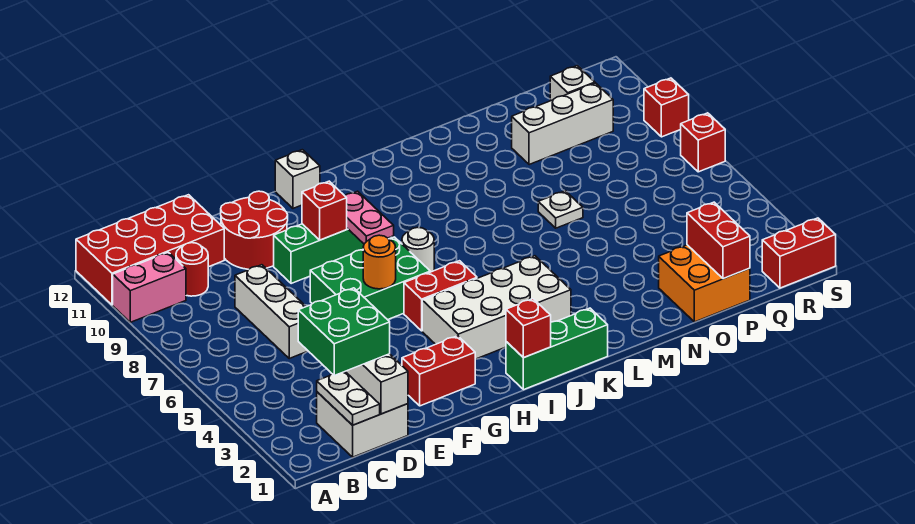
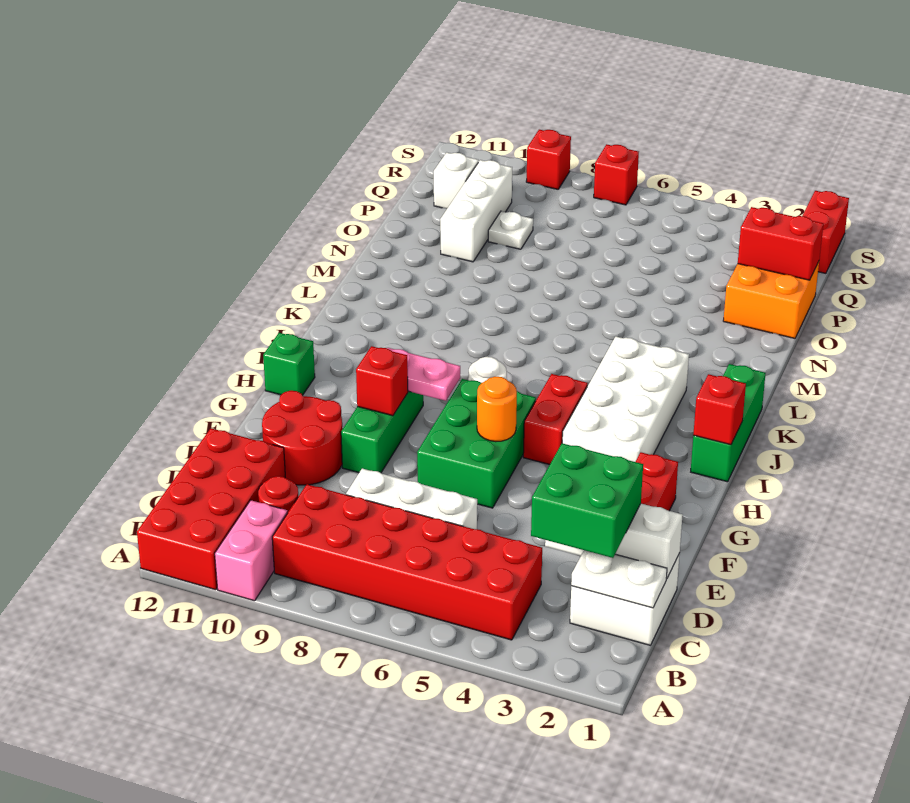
none -> red 2x6 brick [272,484,542,640]
white 1x1 brick [275,150,320,208] -> green 1x1 brick [263,333,315,395]
white 1x1 plate [538,191,583,228] -> white 1x1 plate moved to [488,211,533,249]

